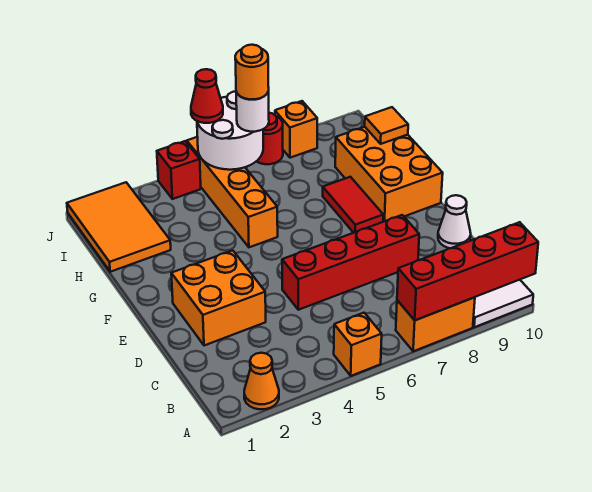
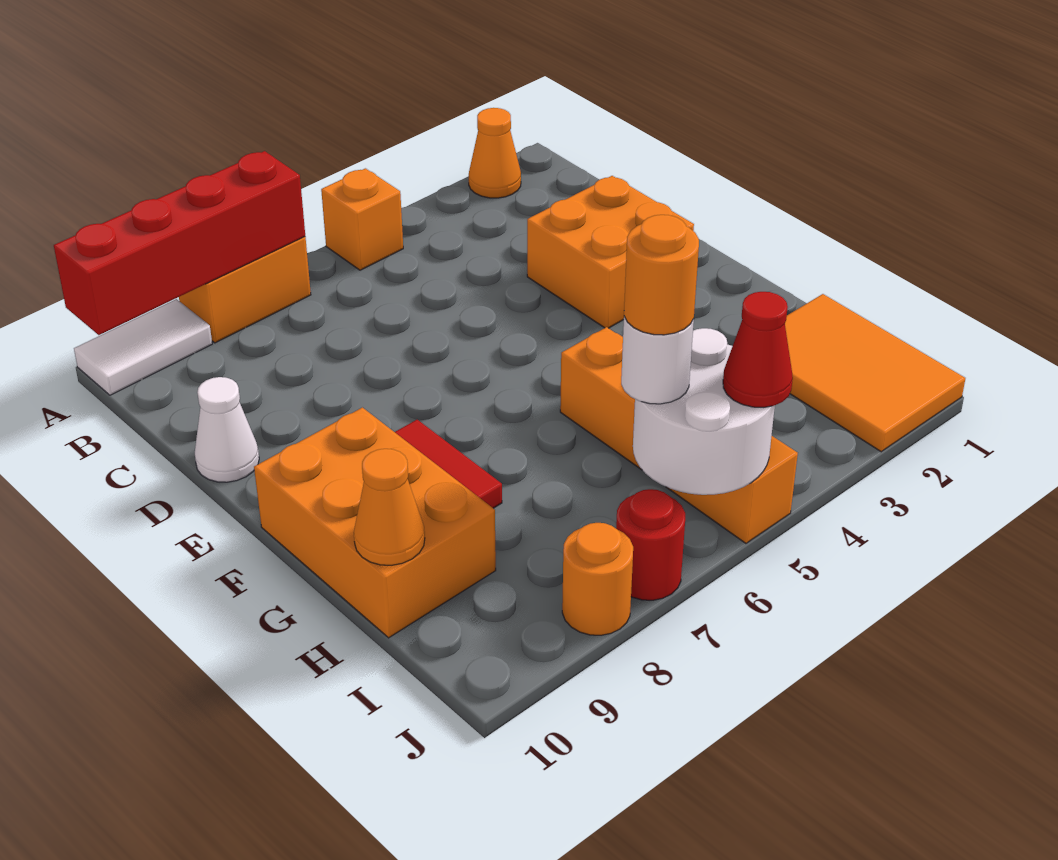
red 1x4 brick [282,215,419,310] -> none
orange 1x1 tile [365,107,408,144] -> orange 1x1 cone [354,449,425,565]
red 1x1 brick [157,141,201,199] -> none
orange 1x1 brick [275,101,317,158] -> orange 1x1 round brick [562,523,633,635]

